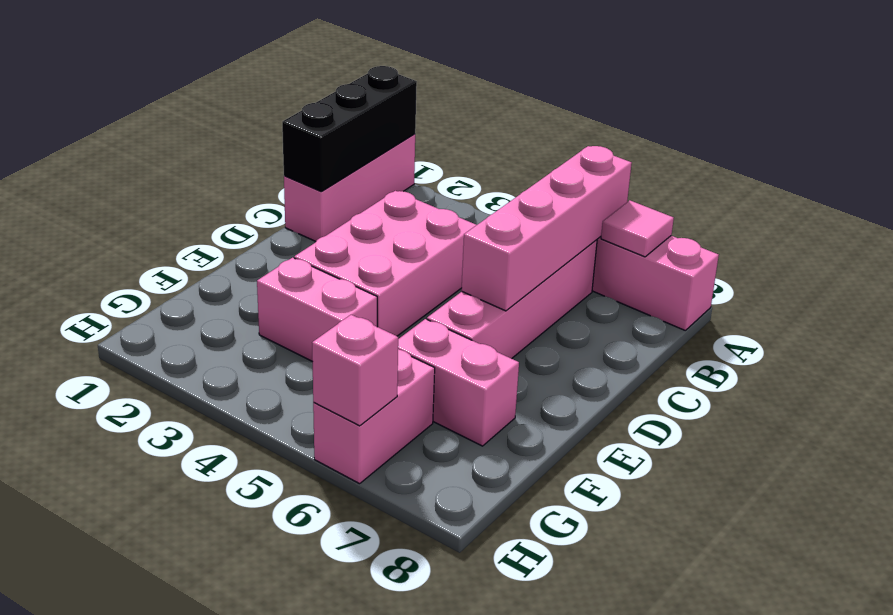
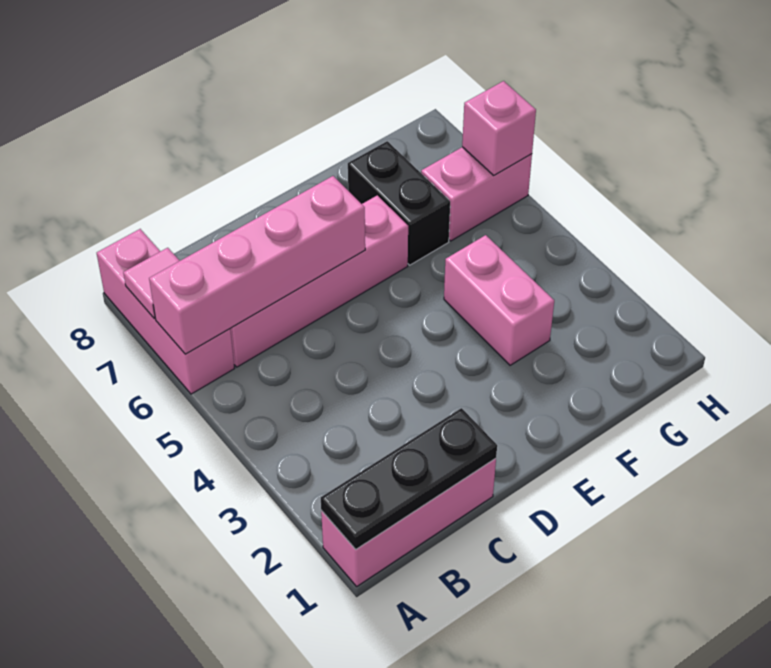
black 1x3 brick [282,66,417,192] -> black 1x3 plate [321,408,497,549]
pink 2x3 brick [294,191,476,336] -> none
pink 1x2 brick [398,319,519,446] -> black 1x2 brick [348,141,450,265]

